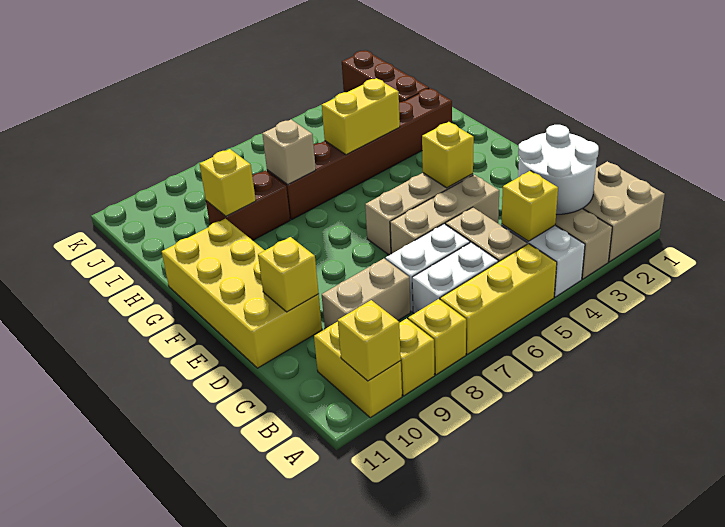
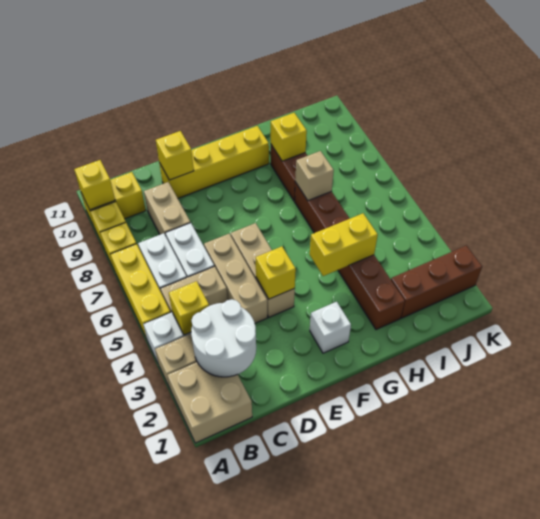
yellow 2x4 brick [162,219,322,368] -> yellow 1x4 brick [159,126,269,198]
none -> white 1x1 brick [310,302,351,353]
yellow 1x2 brick [322,78,400,155] -> yellow 1x2 brick turned to [310,214,378,276]

